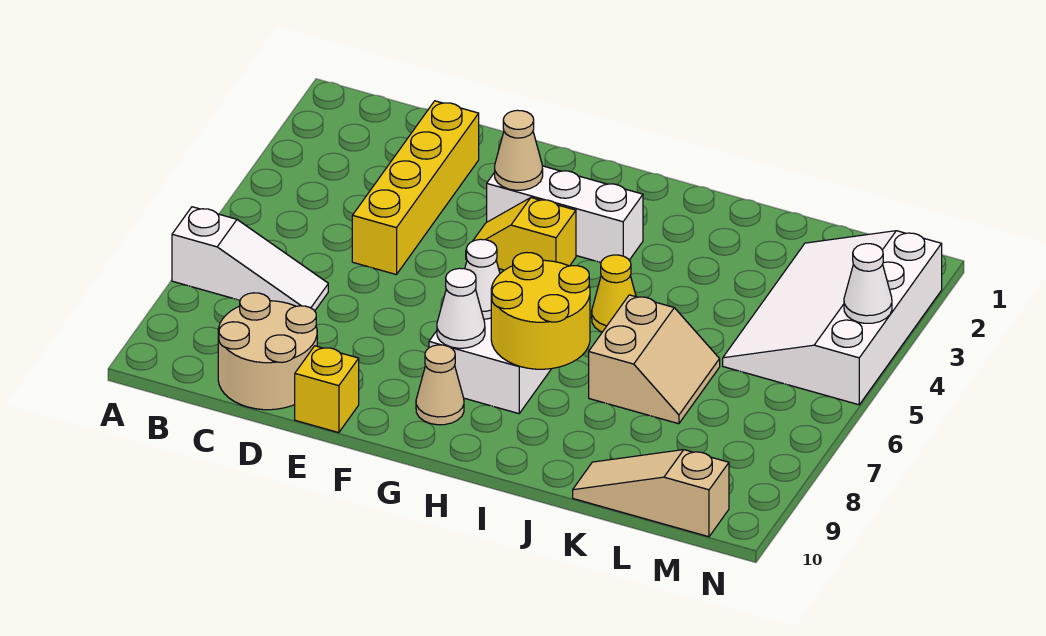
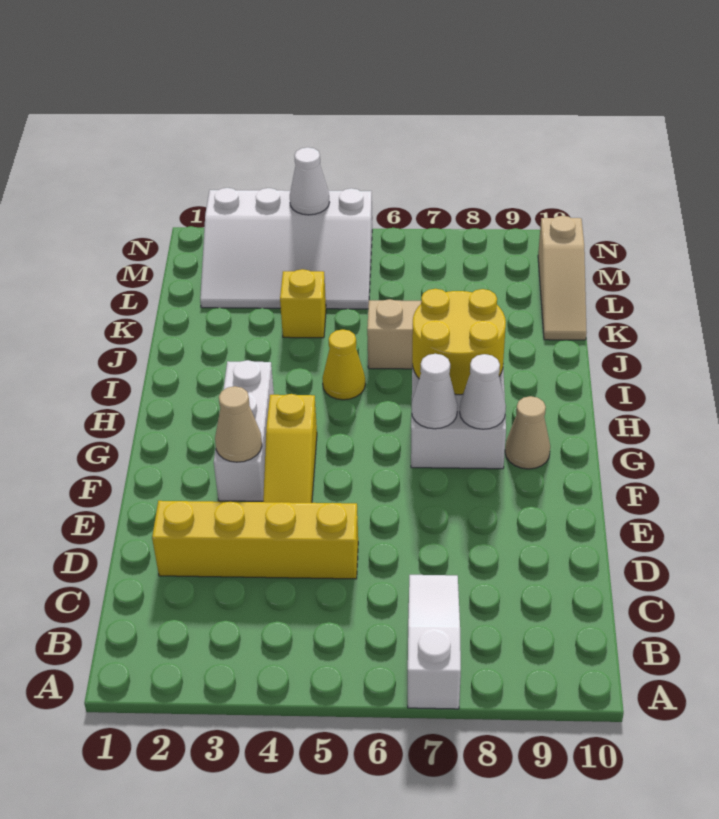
tan 2x2 round brick [218,293,317,410] -> none
yellow 1x1 brick [295,346,359,433] -> yellow 1x1 brick moved to [280,269,326,338]
yellow 1x2 slope [466,198,576,270] -> yellow 1x3 slope [263,394,317,503]

